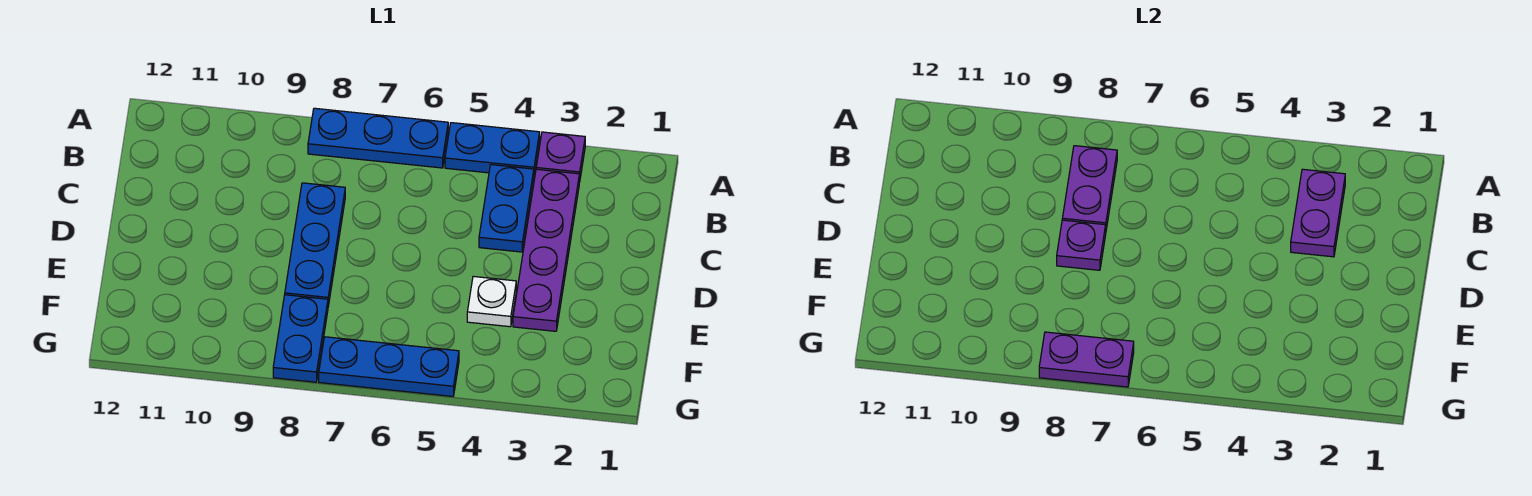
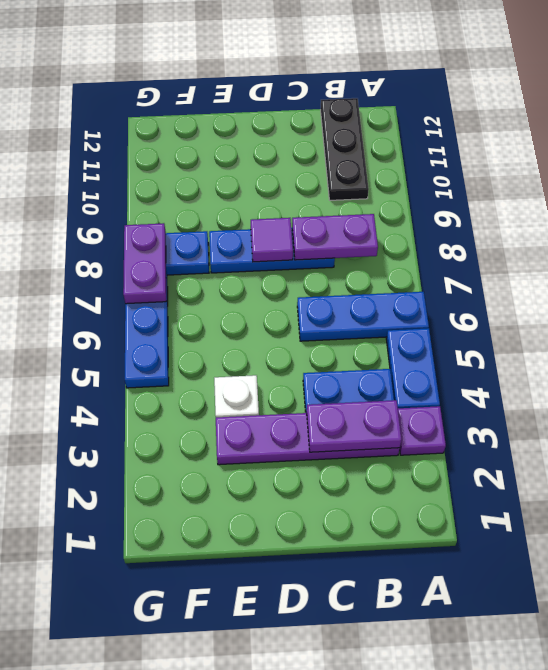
blue 1x3 plate [308,108,448,168] -> blue 1x3 plate turned to [297,292,429,341]
none -> black 1x3 plate [320,98,369,200]
purple 1x1 plate [1057,220,1106,270] -> purple 1x1 tile [251,218,293,262]

